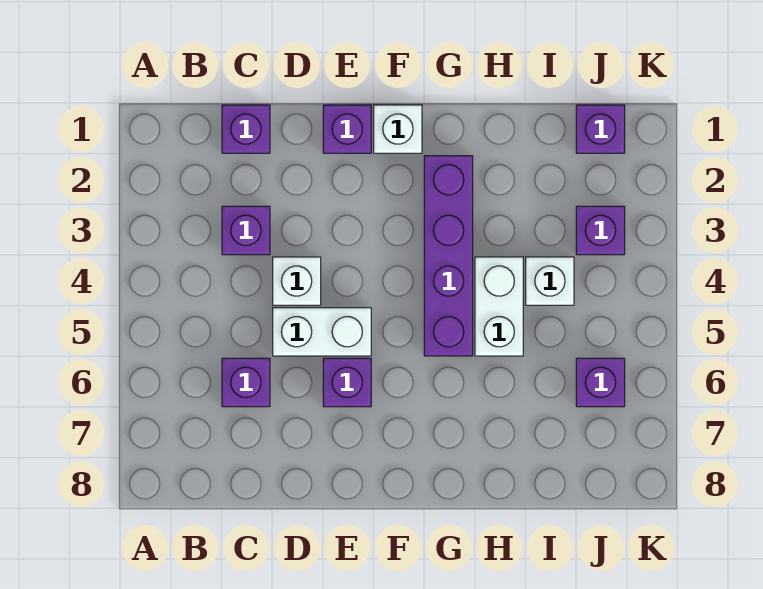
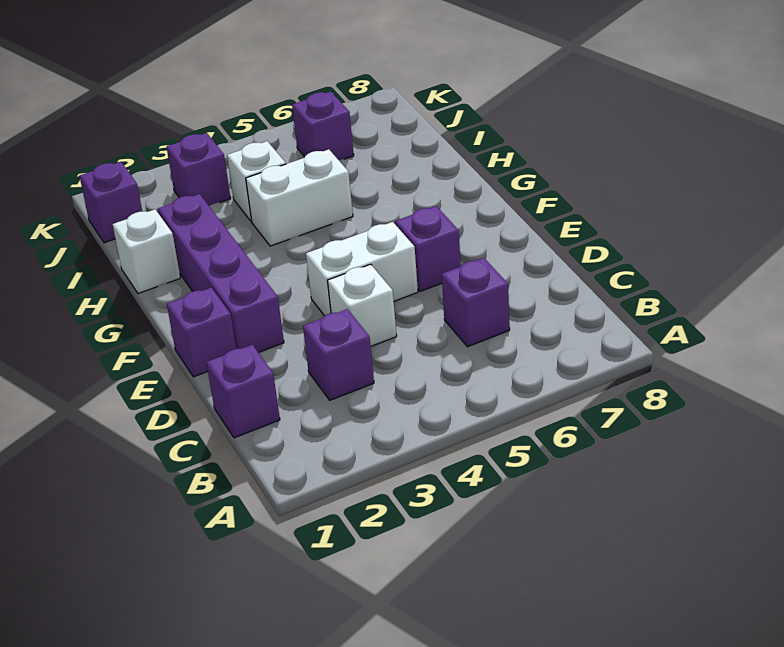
white 1x2 brick [273,308,371,356] -> white 1x2 brick turned to [306,222,418,316]
white 1x1 brick [374,105,422,153] -> white 1x1 brick moved to [113,209,180,293]
purple 1x4 brick [424,156,473,356] -> purple 1x4 brick turned to [158,194,284,353]

